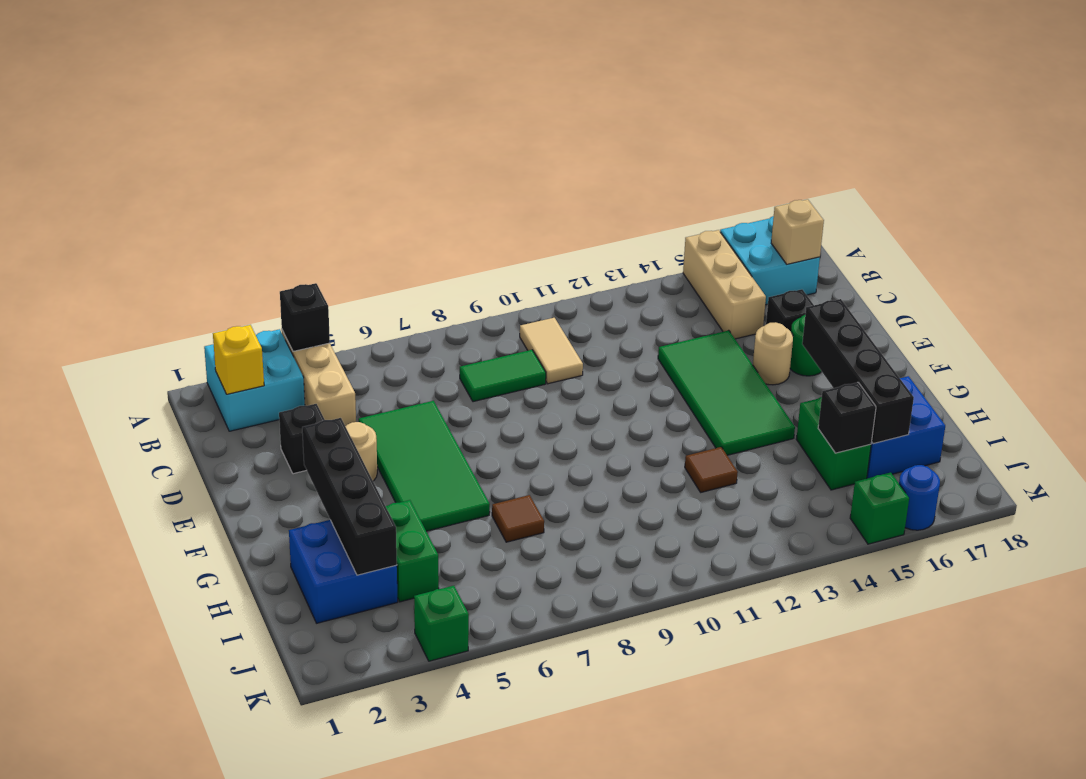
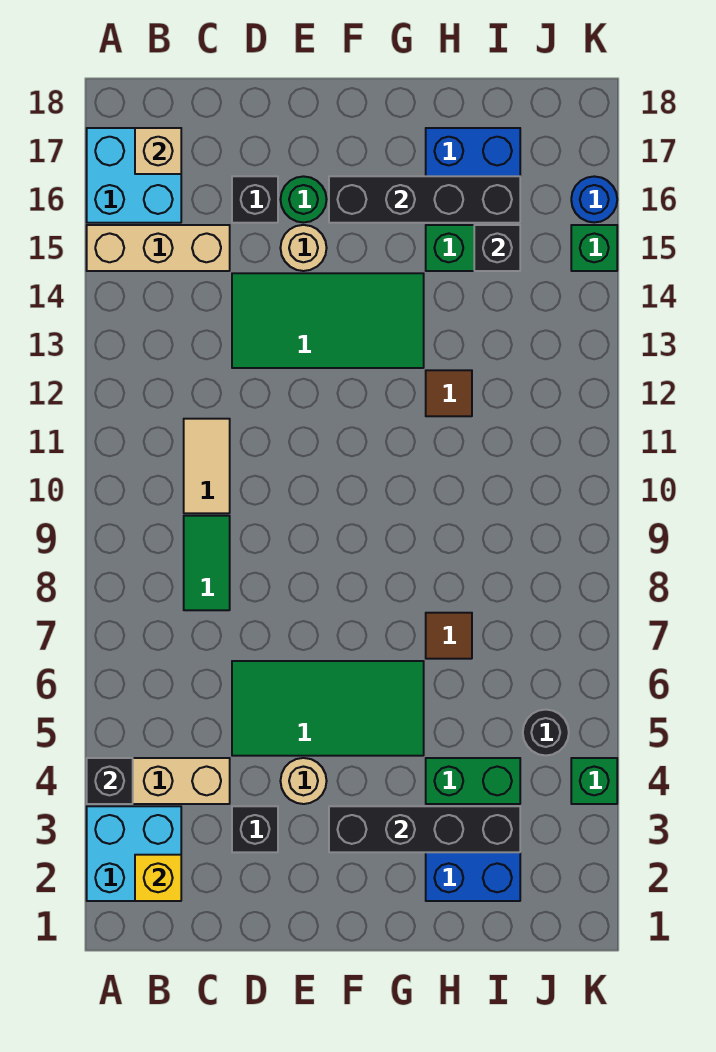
tan 1x2 tile [520,318,583,384] -> tan 1x2 tile turned to [184,419,230,513]
none -> black 1x1 round brick [523,710,569,756]

